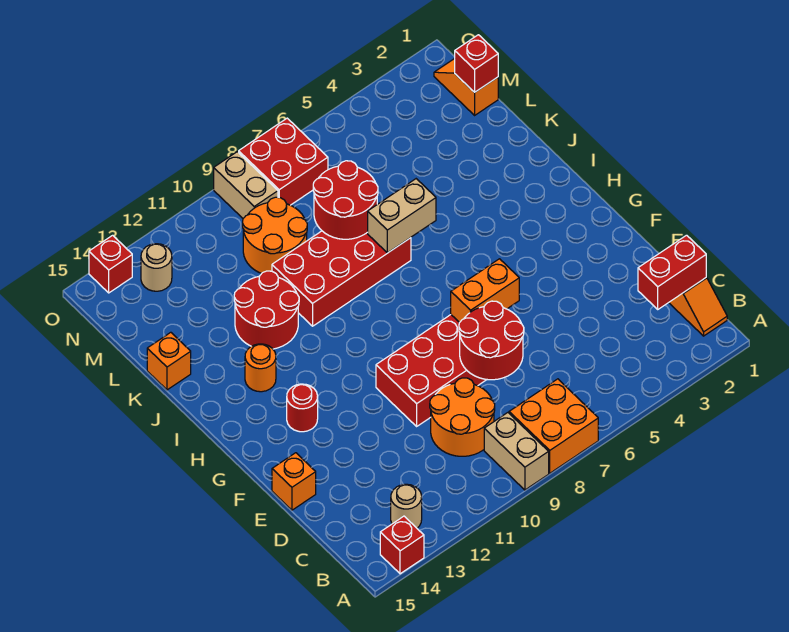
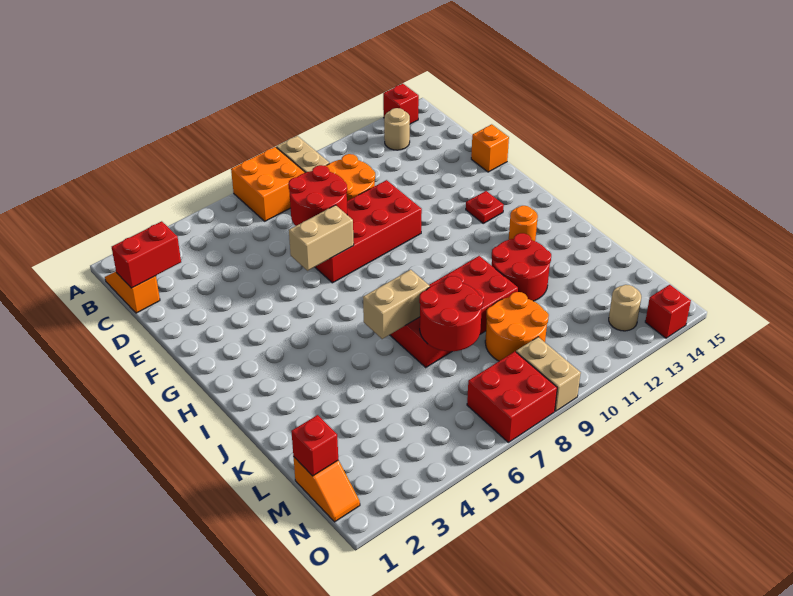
orange 1x2 brick [451,259,519,323] -> tan 1x2 brick [289,205,354,271]
red 1x1 round brick [287,384,318,432] -> red 1x1 plate [466,191,504,223]
orange 1x1 brick [147,332,191,390] -> none

